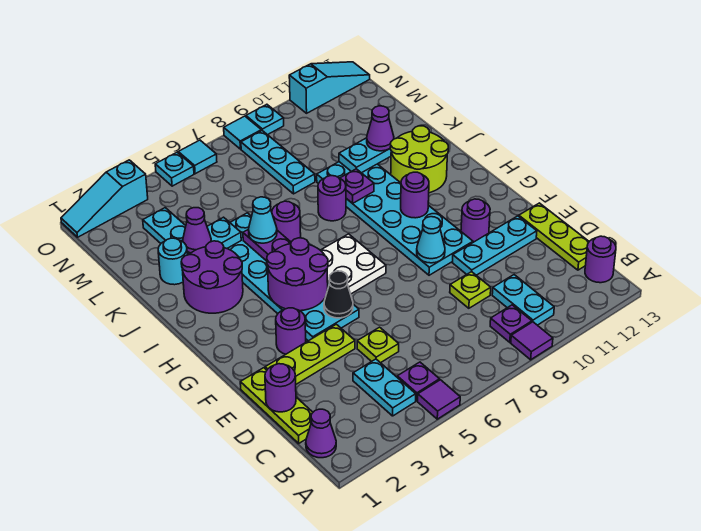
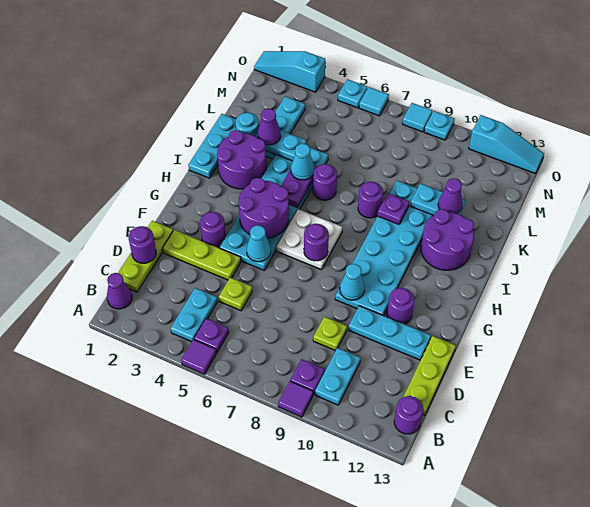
black 1x1 cone [324,271,353,318] -> cyan 1x1 cone [247,225,271,262]
purple 1x1 round brick [401,172,429,218] -> purple 1x1 round brick moved to [304,224,329,261]
lime 2x2 round brick [390,126,448,193] -> purple 2x2 round brick [421,209,474,270]
cyan 1x3 plate [241,131,315,194] -> cyan 1x3 plate moved to [188,114,236,178]

